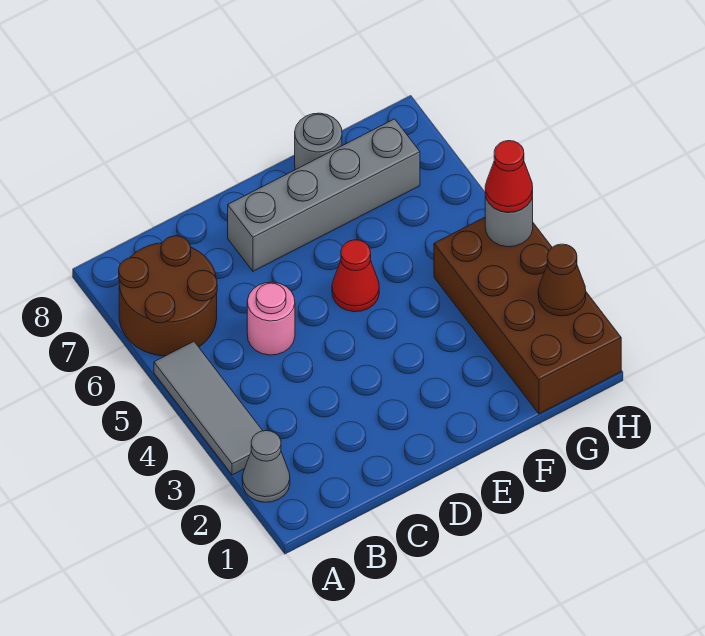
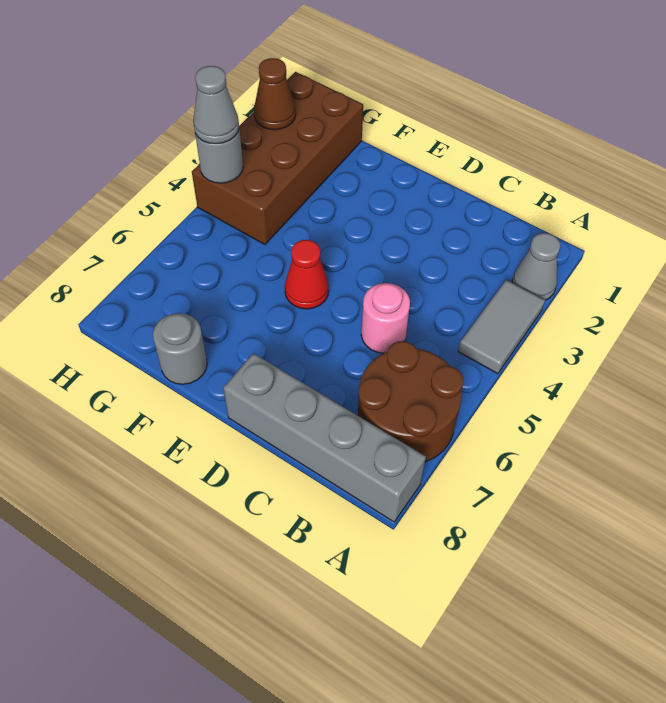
grey 1x3 tile [154,341,263,475] -> grey 1x2 tile [458,280,545,374]
grey 1x4 brick [228,119,420,271] -> grey 1x4 brick moved to [223,353,426,522]
red 1x1 cone [485,141,533,212] -> grey 1x1 cone [193,66,239,144]

